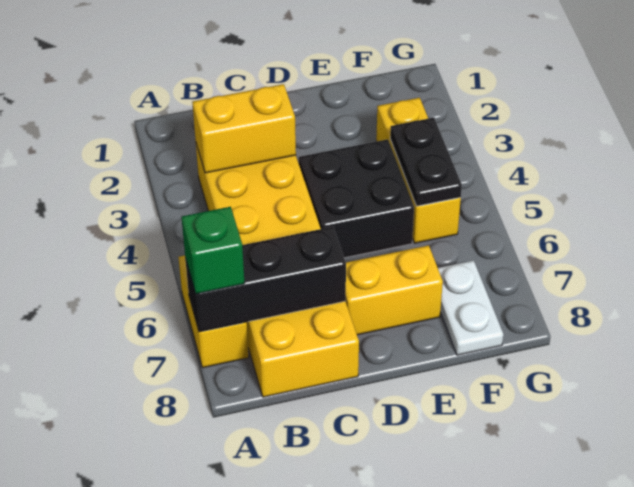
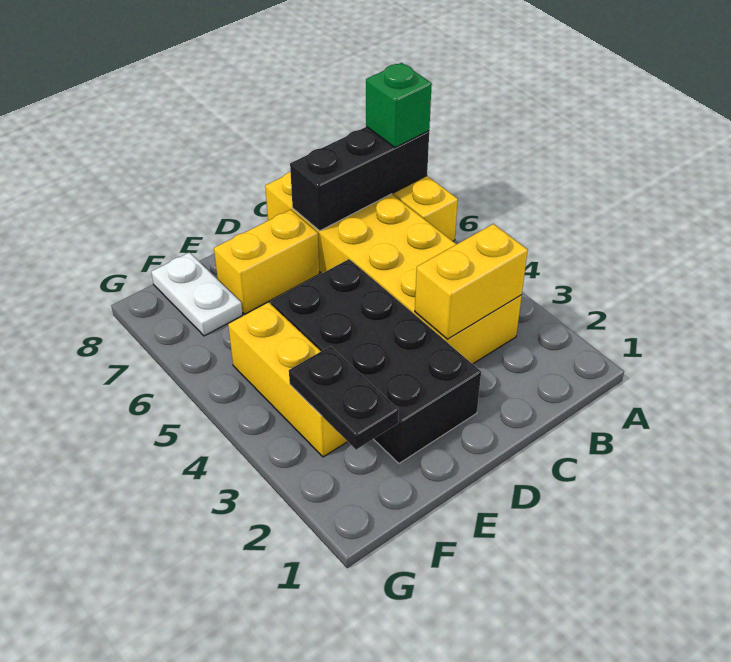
black 2x2 brick [299,139,414,258] -> black 2x4 brick [271,259,481,463]
black 1x2 plate [390,118,462,206] -> black 1x2 plate moved to [289,346,399,450]

